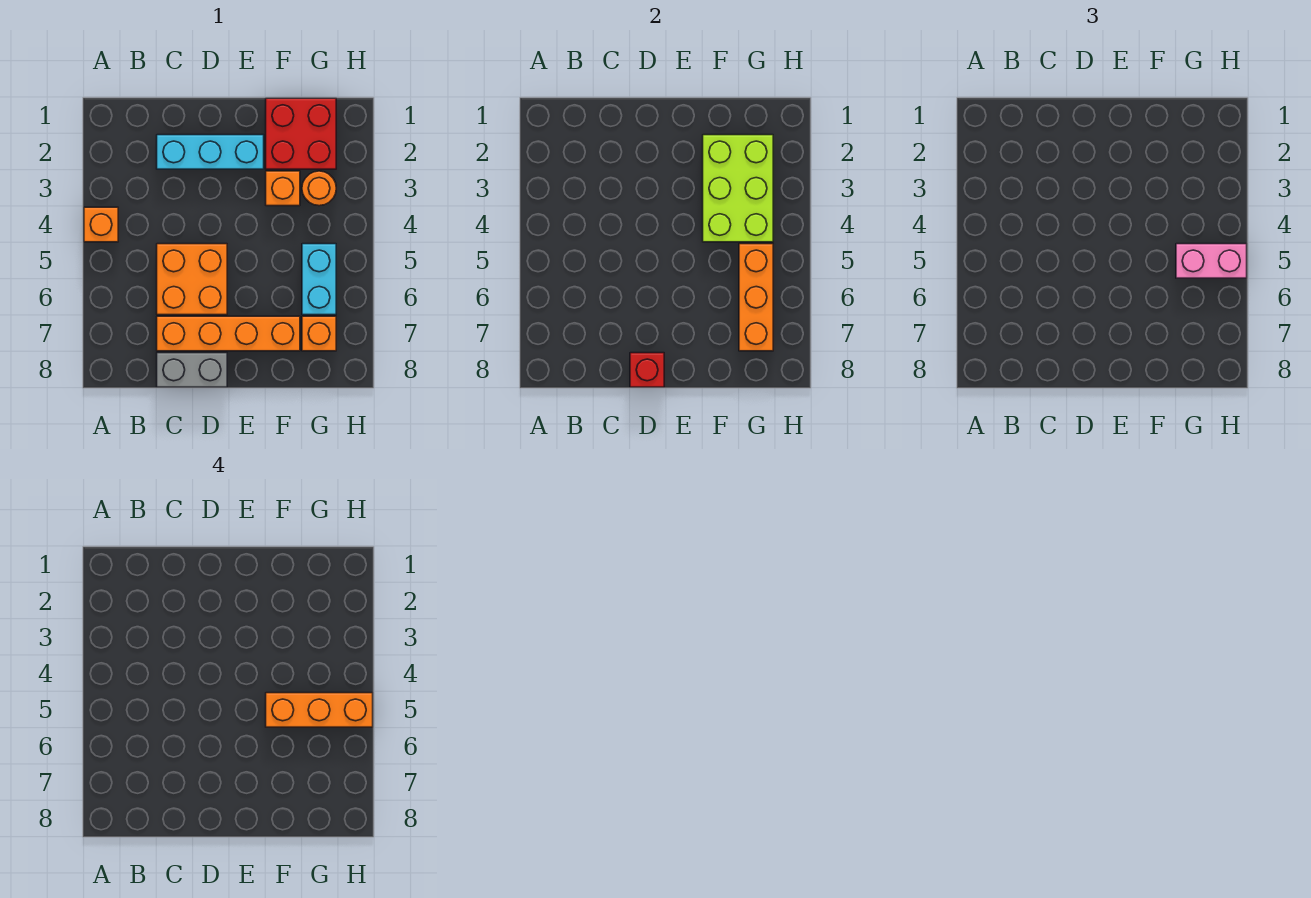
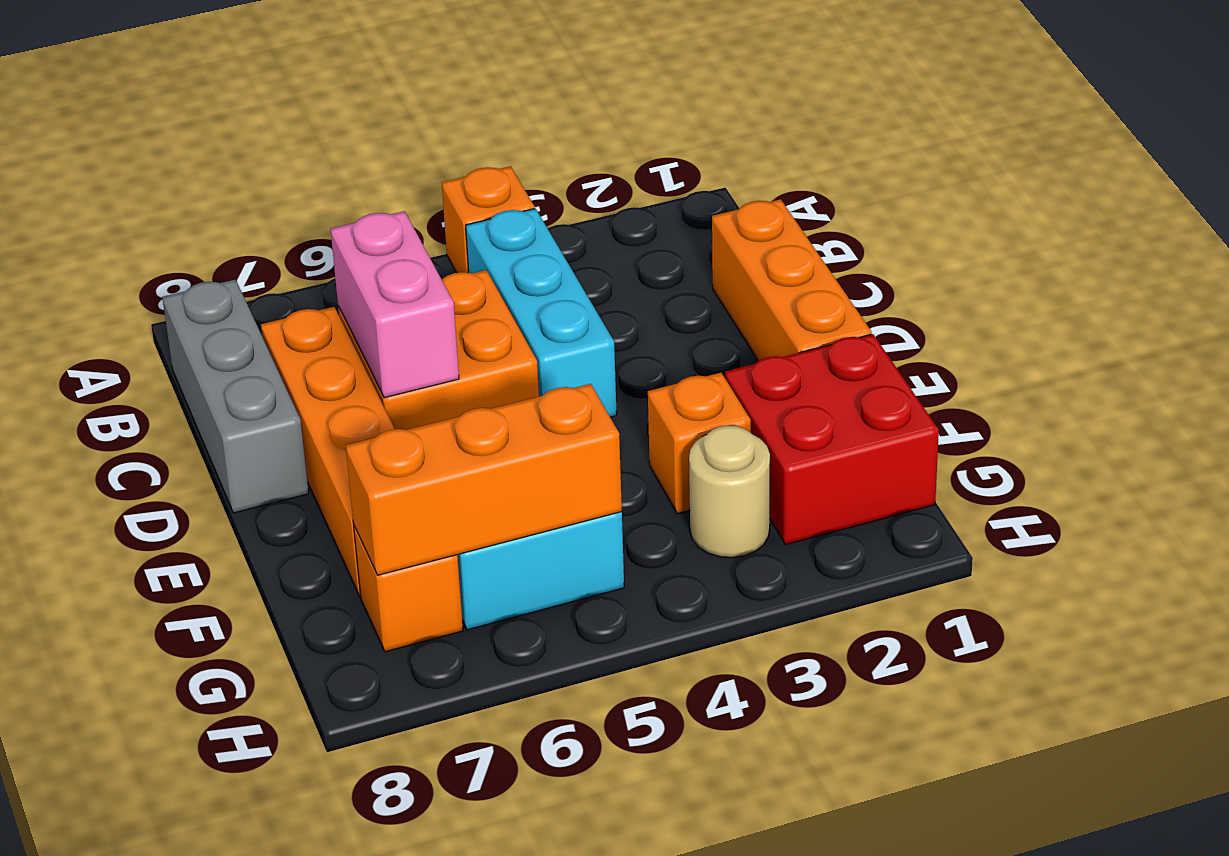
cyan 1x3 brick [157,135,264,169] -> cyan 1x3 brick moved to [466,209,617,417]
grey 1x2 brick [157,353,227,387] -> grey 1x3 brick [162,279,309,513]
red 1x1 brick [630,353,664,387] -> none
lime 2x3 brick [703,135,773,242] -> none
orange 1x3 brick [266,693,373,727] -> orange 1x3 brick moved to [712,199,872,361]
orange 1x1 round brick [302,171,336,206] -> tan 1x1 round brick [689,425,770,558]
pink 1x2 brick [1176,244,1247,278] -> pink 1x2 brick moved to [331,211,459,398]

